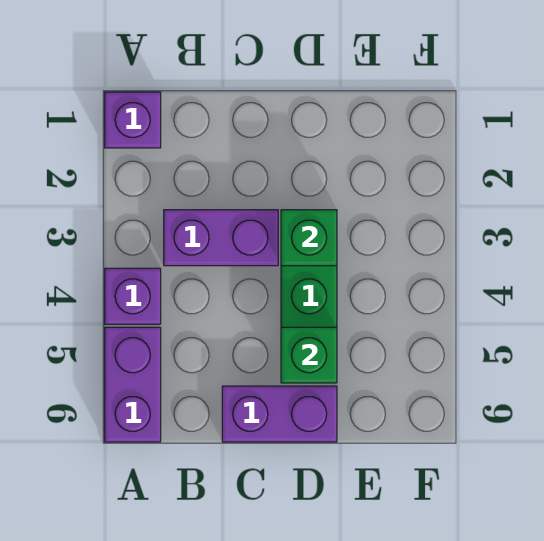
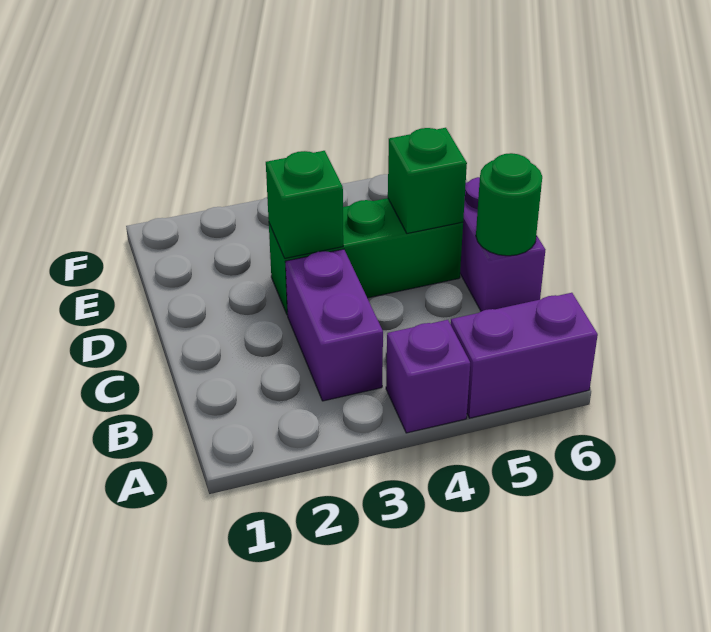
purple 1x1 brick [105,92,161,148] -> none
none -> green 1x1 round brick [476,153,542,256]

